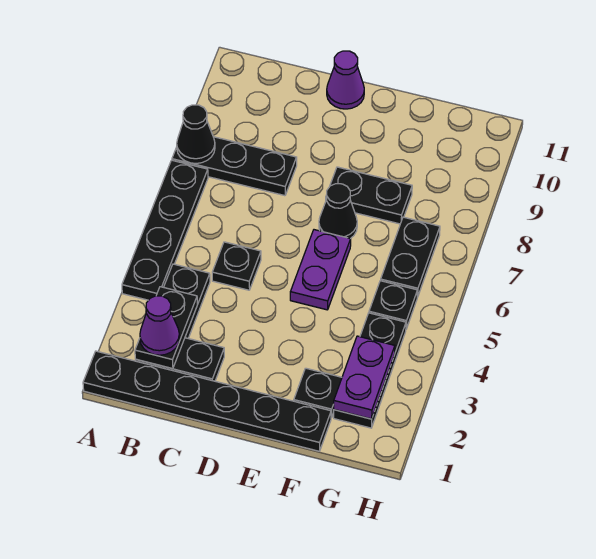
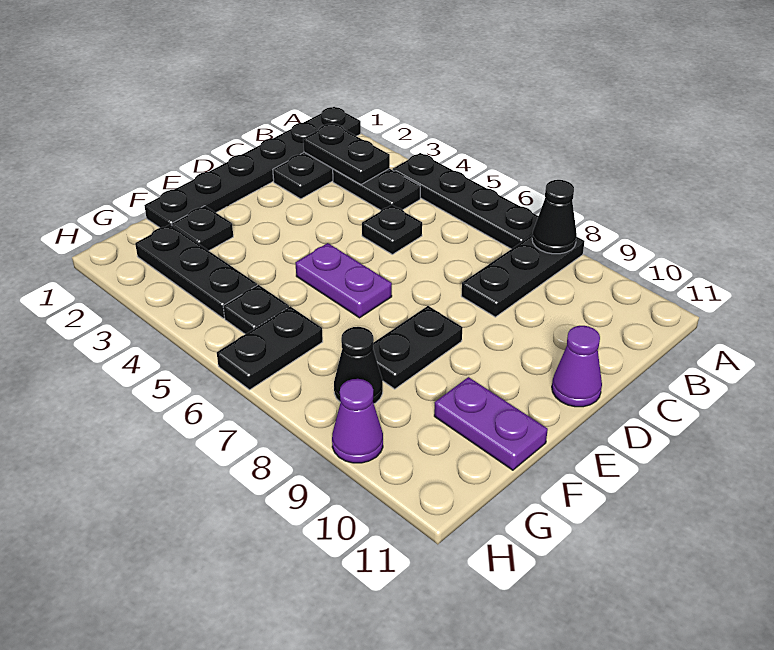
purple 1x1 cone [140,296,180,355] -> purple 1x1 cone moved to [332,379,383,463]
black 1x1 cone [319,184,357,239] -> black 1x1 cone moved to [334,327,383,404]
purple 1x2 plate [334,336,395,419] -> purple 1x2 plate moved to [434,377,548,470]
black 1x2 plate [381,217,440,297] -> black 1x2 plate turned to [217,306,323,390]

